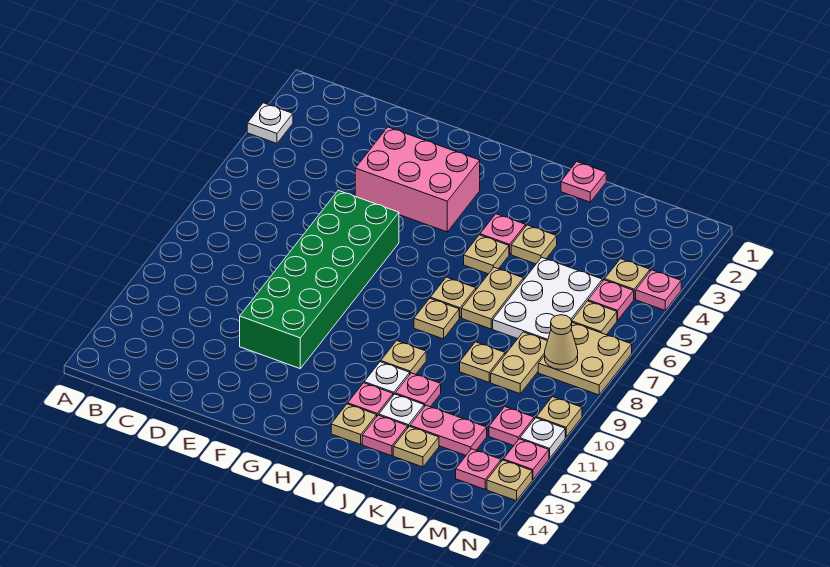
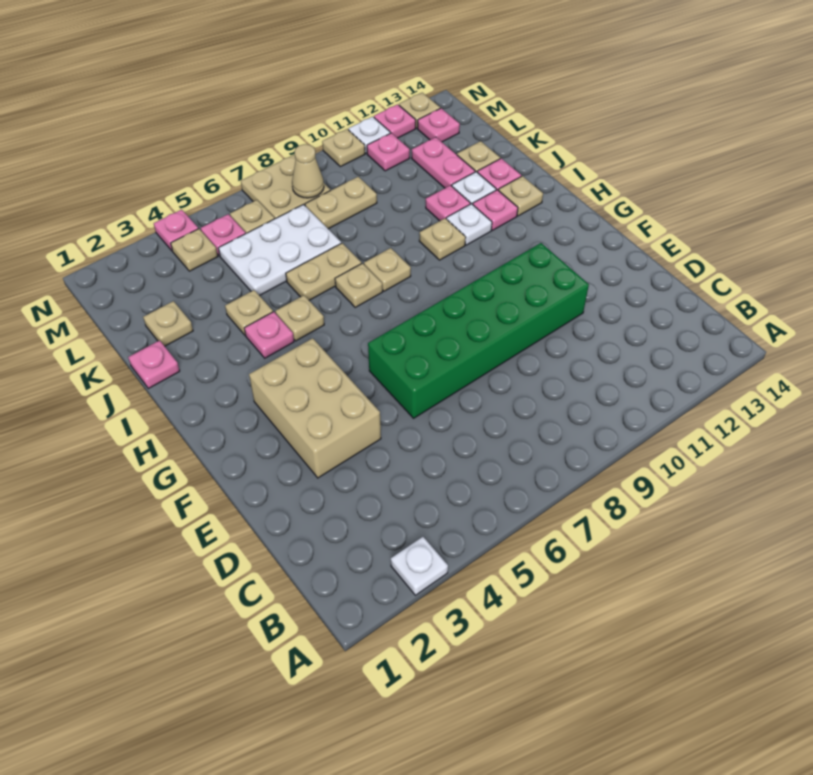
pink 2x3 brick [355,127,480,232] -> tan 2x3 brick [249,338,381,478]
tan 1x1 plate [460,342,505,382] -> tan 1x1 plate moved to [143,301,193,346]

